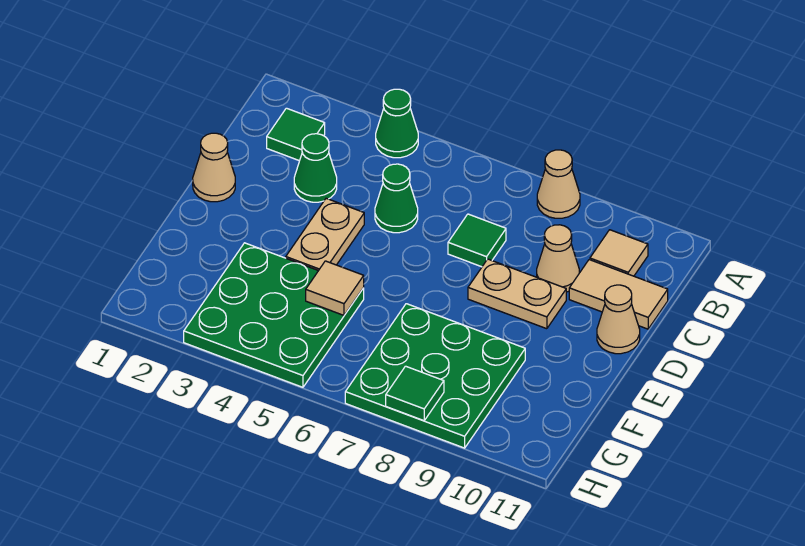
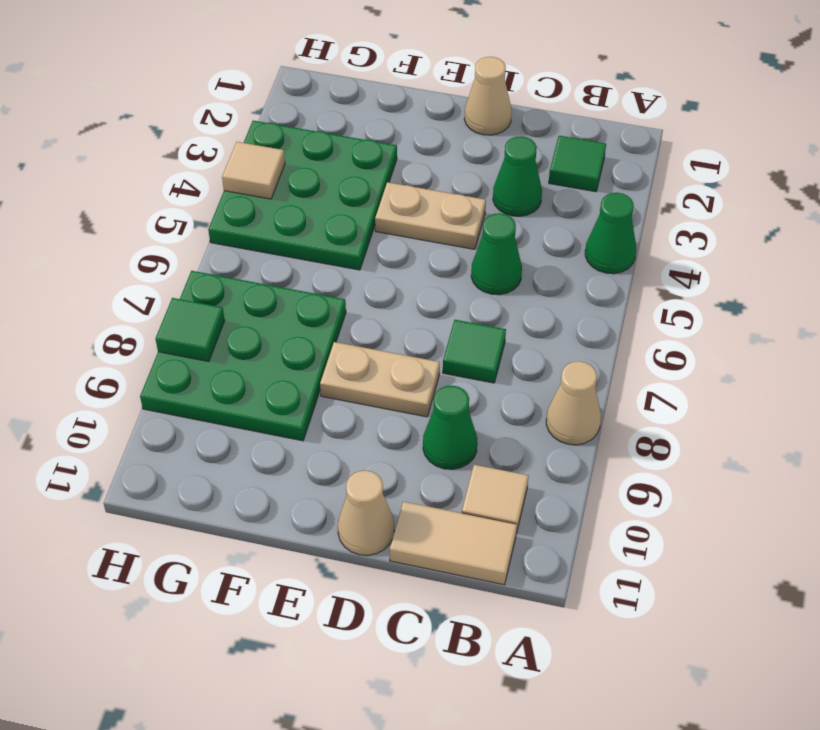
tan 1x1 cone [537,225,579,292] -> green 1x1 cone [423,386,477,469]
tan 1x2 tile [569,260,668,329] -> tan 1x2 tile turned to [390,502,517,585]
tan 1x2 plate [468,259,566,329] -> tan 1x2 plate turned to [320,342,440,417]
tan 1x1 tile [306,261,364,315] -> tan 1x1 tile moved to [222,142,285,199]

